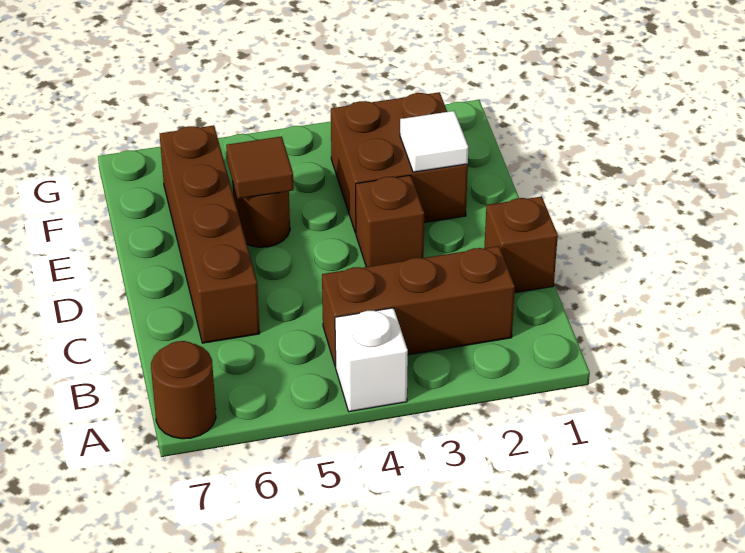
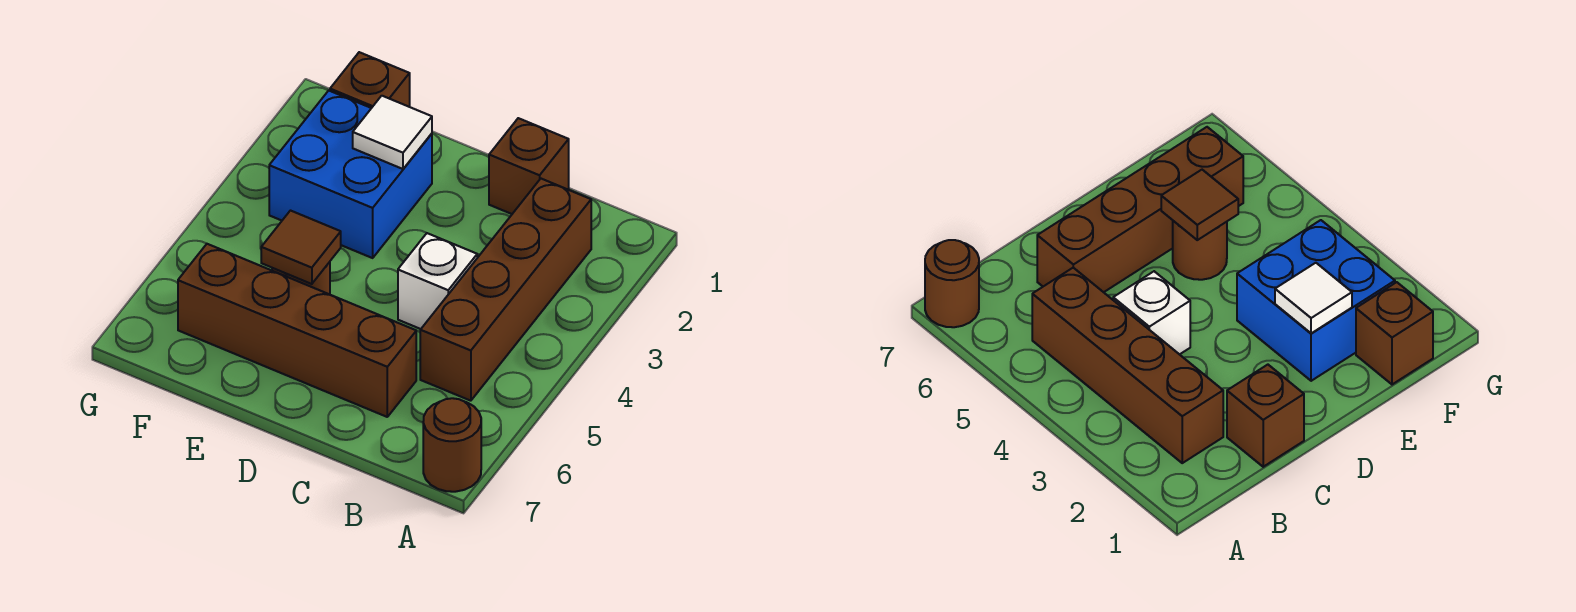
white 1x1 brick [335,308,408,412] -> white 1x1 brick moved to [398,233,477,329]
brown 1x3 brick [322,246,515,367] -> brown 1x4 brick [420,179,591,401]
brown 1x1 brick [356,175,424,267] -> brown 1x1 brick moved to [330,52,410,108]
brown 2x2 brick [331,92,468,233] -> blue 2x2 brick [269,90,432,258]

